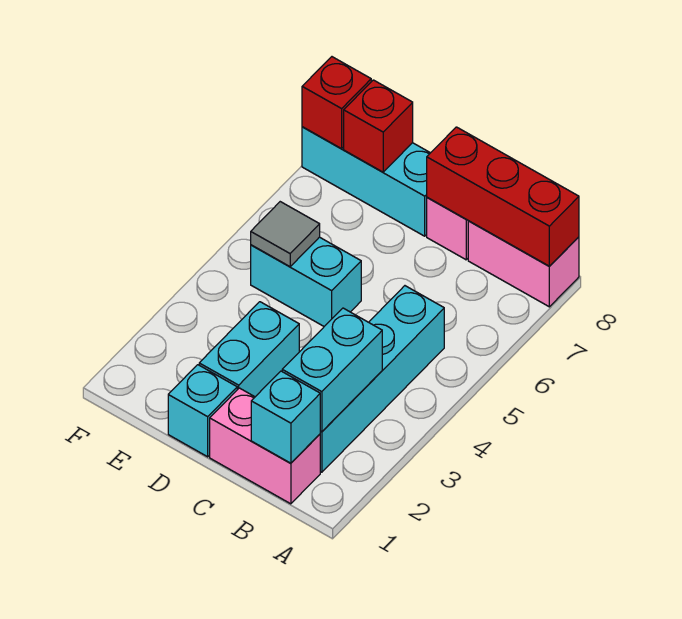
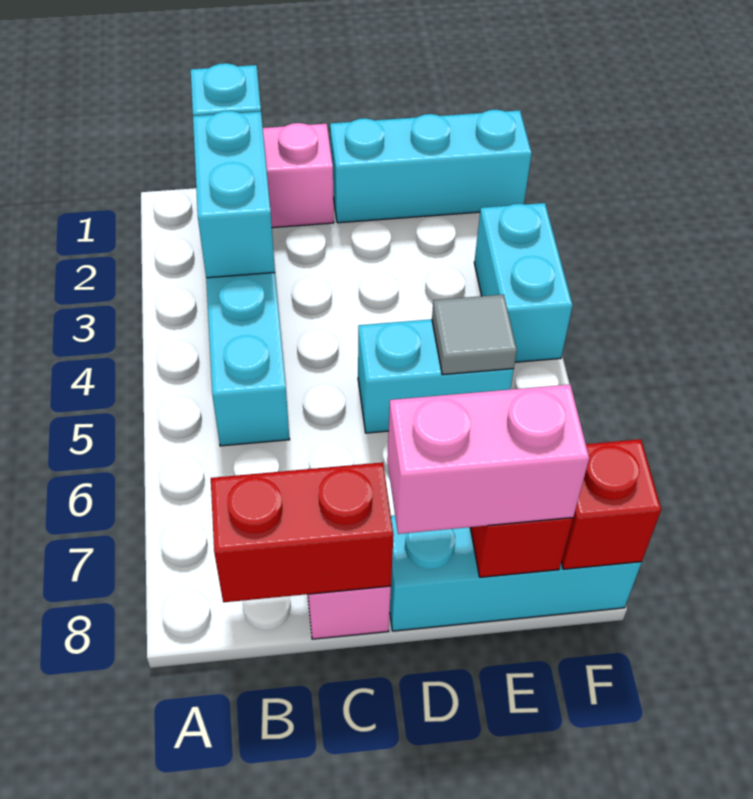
pink 1x2 brick [468,221,579,307] -> pink 1x2 brick moved to [387,384,589,534]
red 1x3 brick [427,127,579,266] -> red 1x2 brick [211,462,394,602]
cyan 1x1 brick [168,365,237,457] -> cyan 1x3 brick [330,110,532,223]
cyan 1x2 brick [199,302,299,397] -> cyan 1x2 brick moved to [474,203,573,362]

